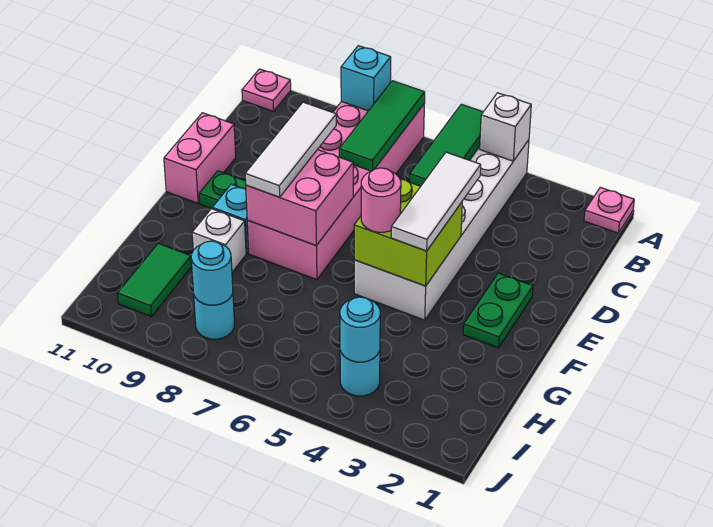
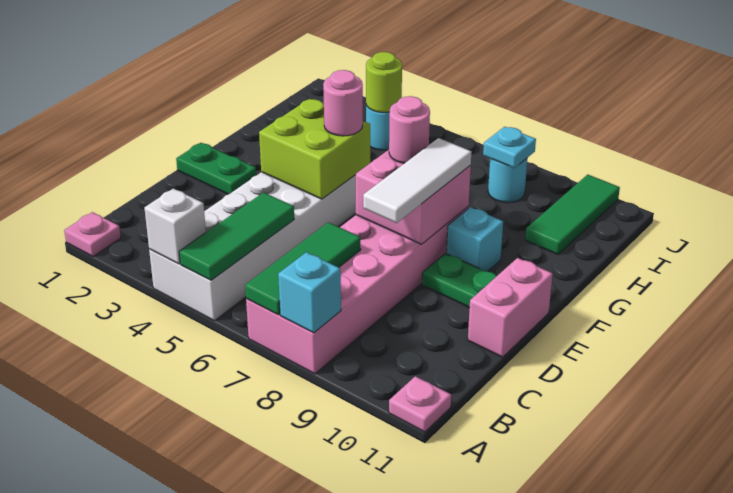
white 1x3 tile [391,152,481,251] -> none
green 1x2 plate [463,273,533,348] -> green 1x2 plate turned to [176,143,256,194]
none -> pink 1x1 round brick [389,96,430,163]
white 1x1 brick [192,209,246,272] -> none
green 1x2 tile [118,243,192,317] -> green 1x3 tile [525,175,620,255]
cyan 1x1 round brick [340,297,380,362] -> lime 1x1 round brick [366,52,402,113]
cyan 1x1 round brick [191,241,233,305] -> cyan 1x1 plate [483,127,536,168]

